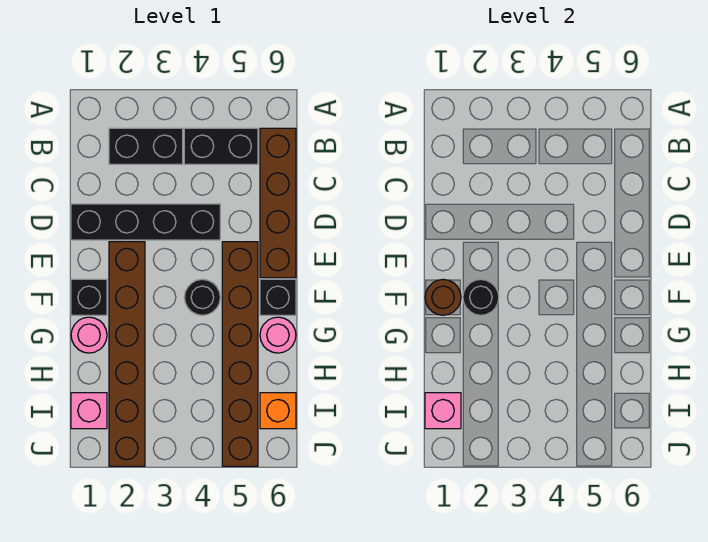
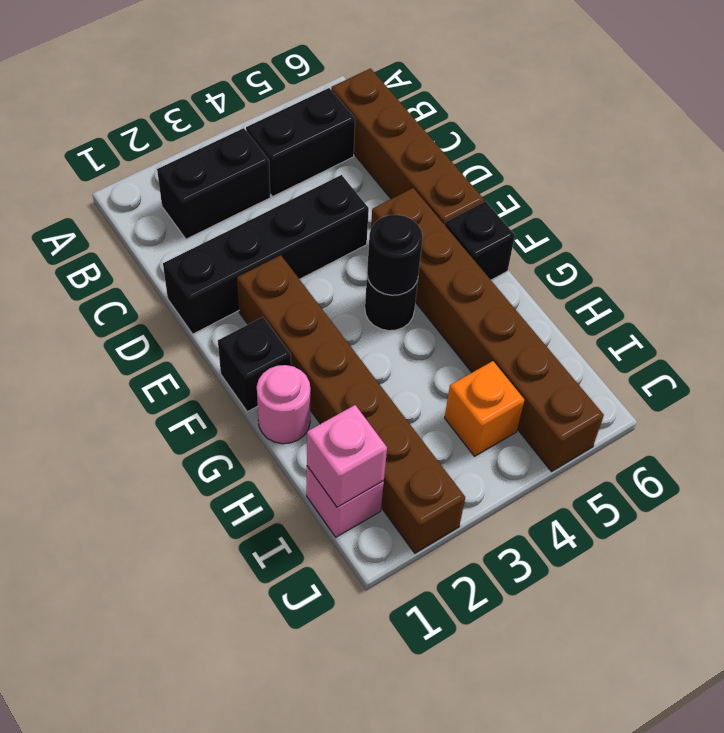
brown 1x1 round brick [425,279,461,315] -> none
black 1x1 round brick [463,279,499,315] -> black 1x1 round brick moved to [367,215,423,295]
pink 1x1 round brick [260,317,296,353] -> none
orange 1x1 brick [260,393,296,429] -> orange 1x1 brick moved to [445,361,525,456]

